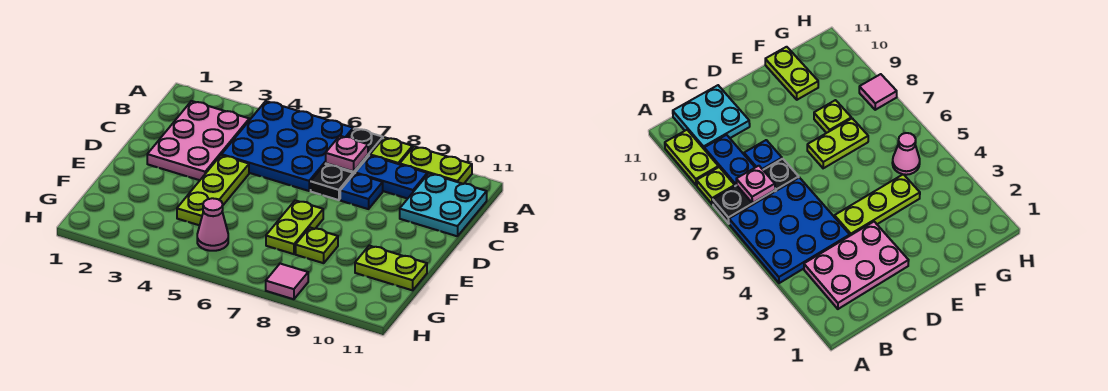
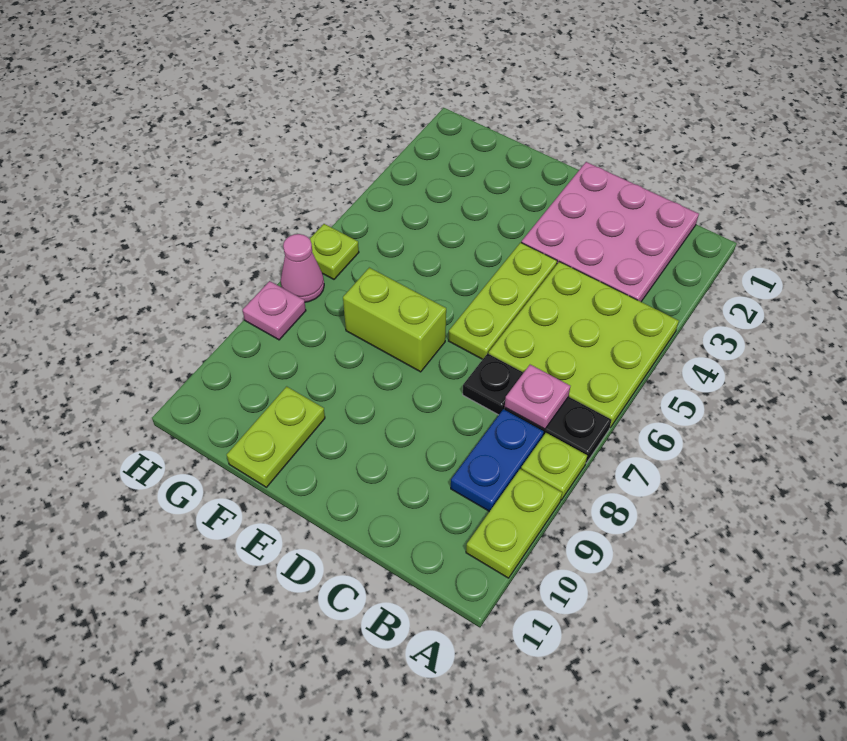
blue 3x3 plate [222,101,353,191] -> lime 3x3 plate [489,262,679,428]
pink 2x3 plate [147,101,249,180] -> pink 3x3 plate [521,162,699,302]
cyan 2x2 plate [400,174,487,236] -> none
blue 1x1 plate [340,173,383,209] -> none
lime 1x3 plate [177,155,249,225] -> lime 1x3 plate turned to [449,242,557,359]
lime 1x2 plate [266,200,323,254] -> lime 1x2 brick [343,268,446,372]
lime 1x1 plate [296,228,338,263] -> lime 1x1 plate moved to [310,224,359,279]
pink 1x1 cone [197,198,228,251] -> pink 1x1 cone moved to [281,234,324,302]
pink 1x1 tile [266,264,308,299] -> pink 1x1 plate [243,281,306,340]

